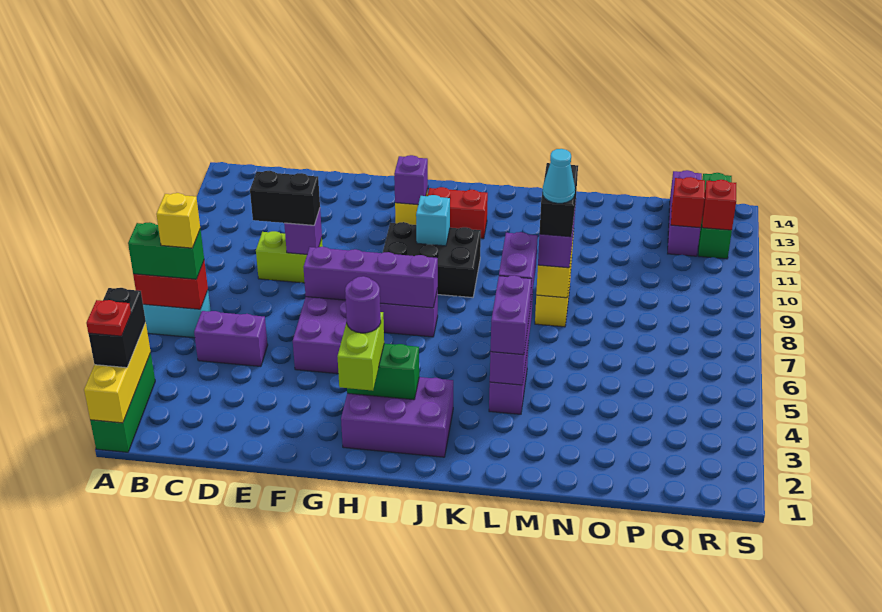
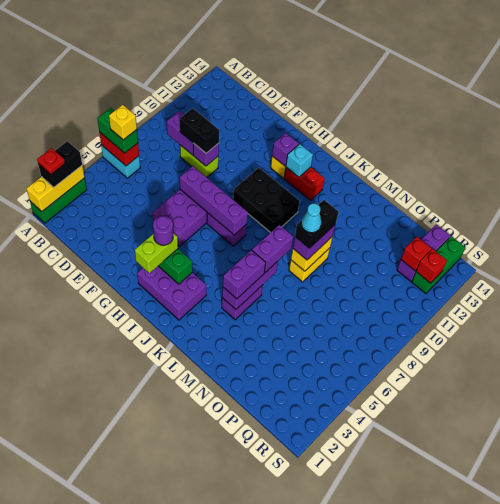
purple 1x2 brick [194,311,268,366] -> purple 1x2 brick moved to [167,111,193,155]
cyan 1x1 brick [416,195,450,246] -> cyan 1x1 brick moved to [286,144,313,177]

